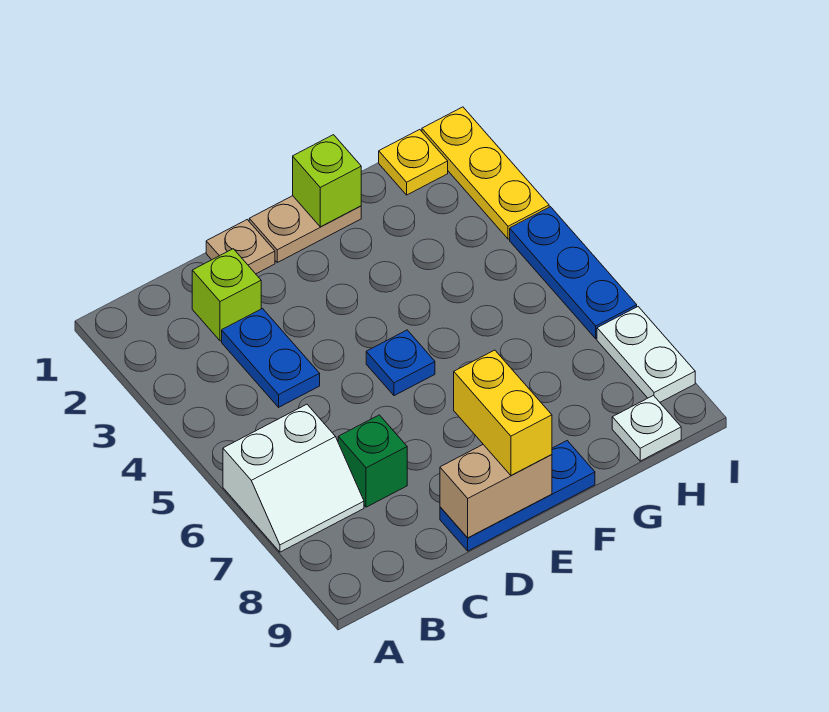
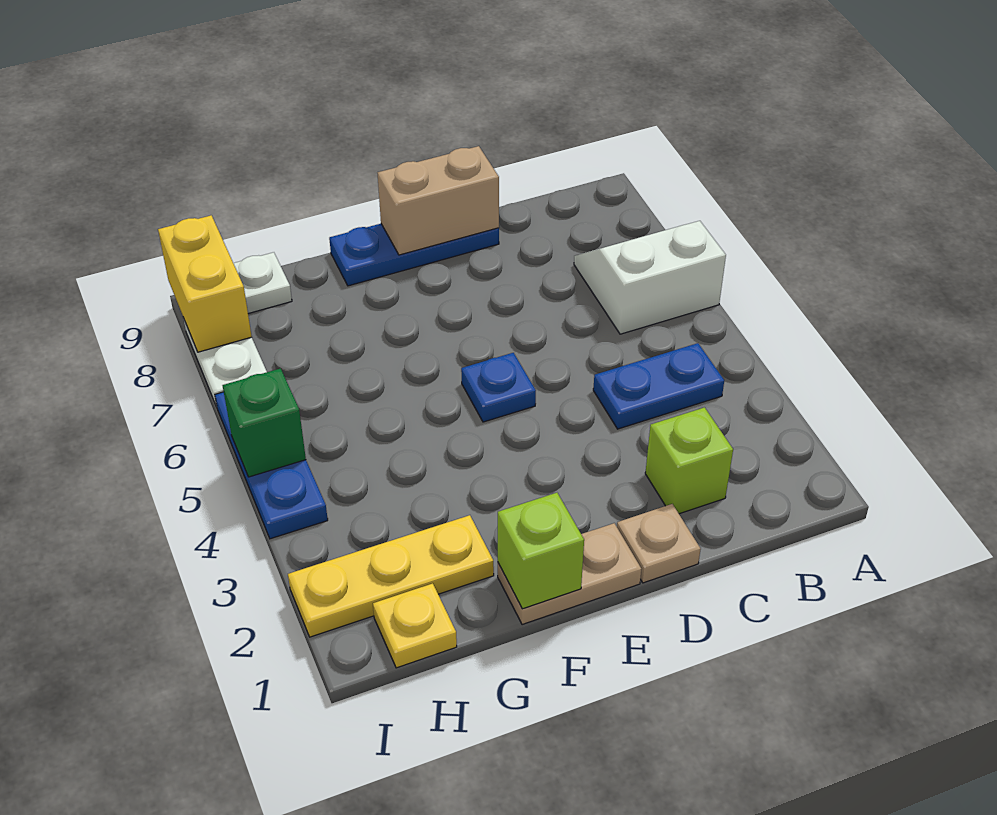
blue 1x2 plate [222,309,320,407] -> blue 1x2 plate turned to [593,343,724,429]
green 1x1 brick [338,415,407,507] -> green 1x1 brick moved to [222,368,306,477]
yellow 1x2 brick [454,350,552,476] -> yellow 1x2 brick moved to [158,215,252,352]
yellow 1x3 plate [422,107,549,239] -> yellow 1x3 plate turned to [288,515,494,637]

